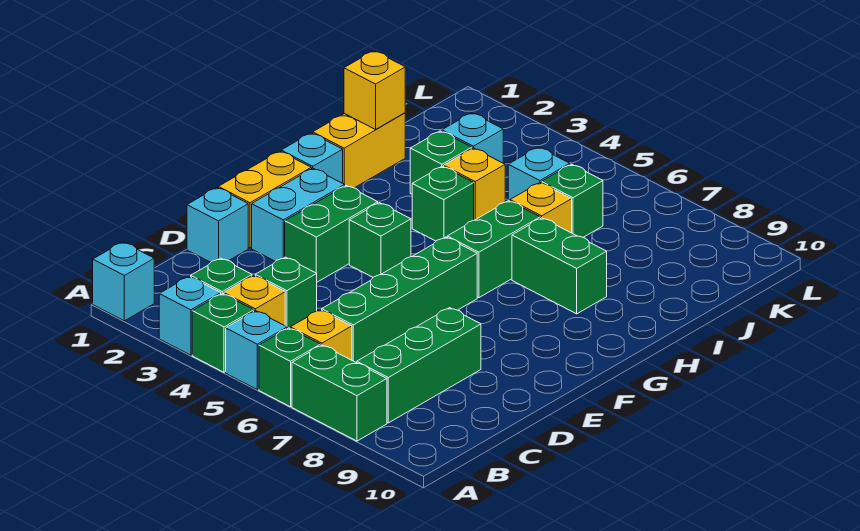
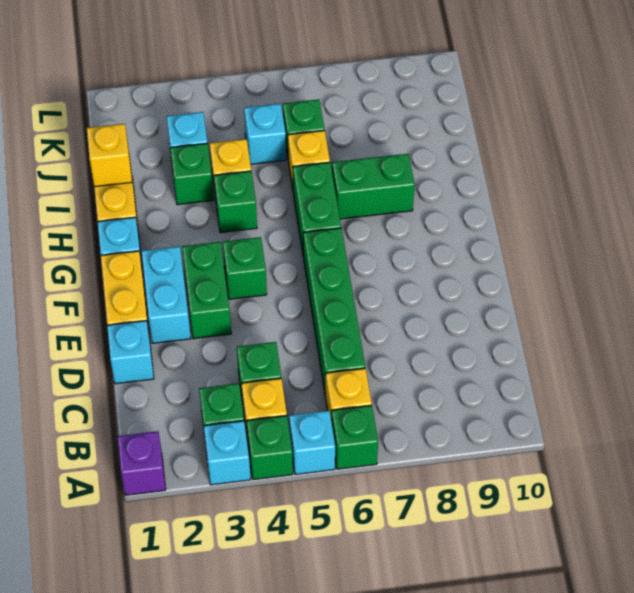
cyan 1x1 brick [93,242,154,321] -> purple 1x1 brick [117,431,166,495]
green 1x2 brick [292,345,387,441] -> none
green 1x3 brick [357,308,481,423] -> none

